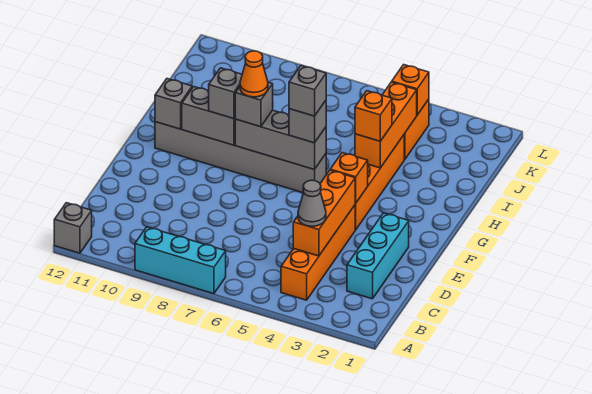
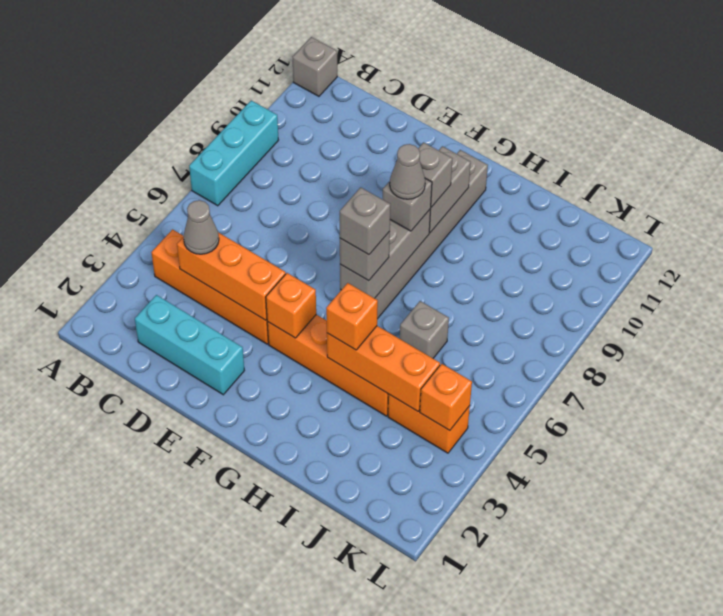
orange 1x1 cone [240,51,268,97] -> grey 1x1 cone [390,144,425,199]
grey 1x1 brick [155,79,192,129] -> grey 1x1 brick moved to [400,301,449,358]

